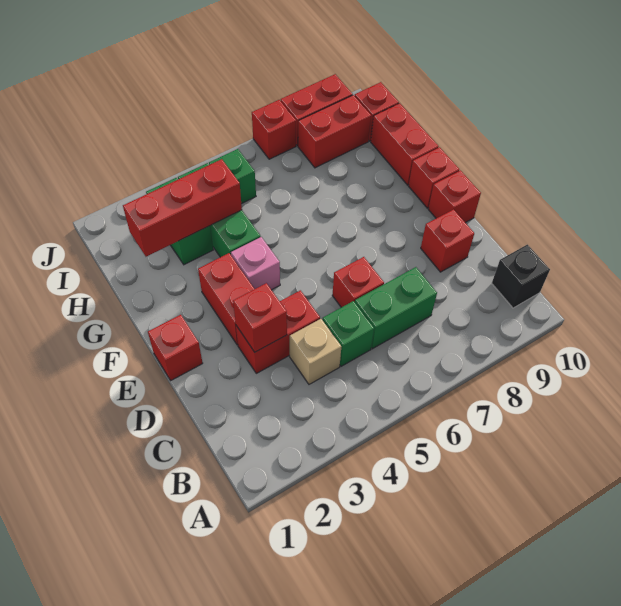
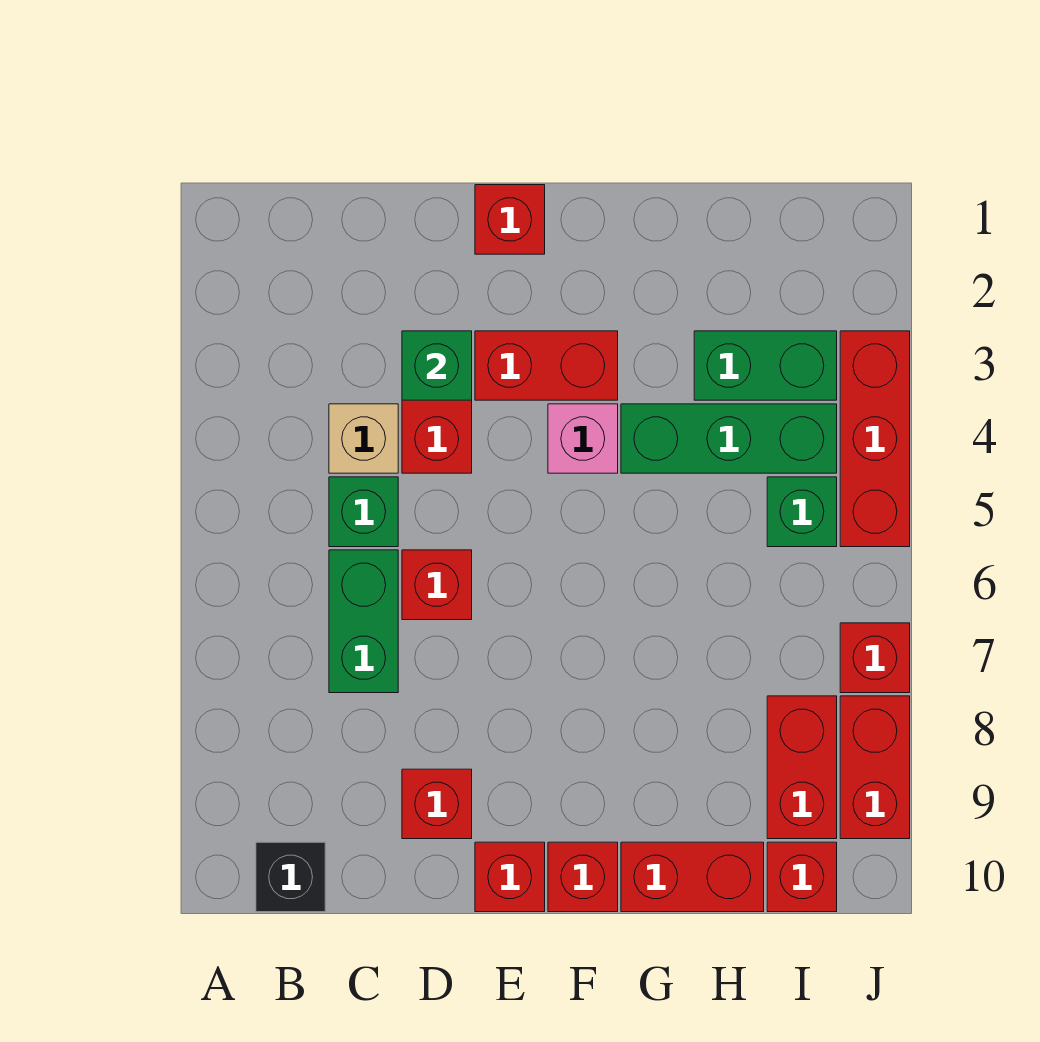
red 1x1 brick [233,283,287,352] -> green 1x1 brick [402,331,472,400]
red 1x3 brick [123,159,242,257] -> red 1x3 brick moved to [840,331,910,547]

